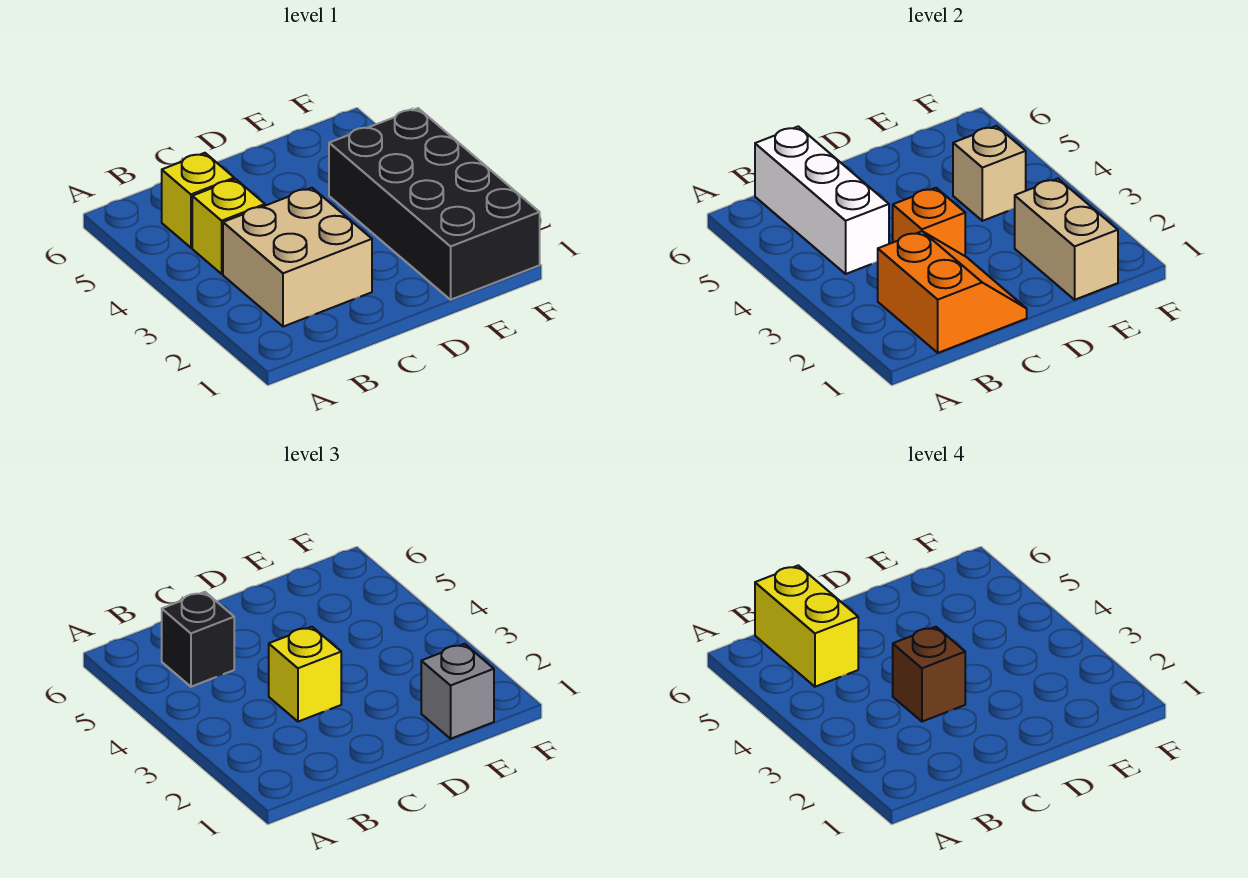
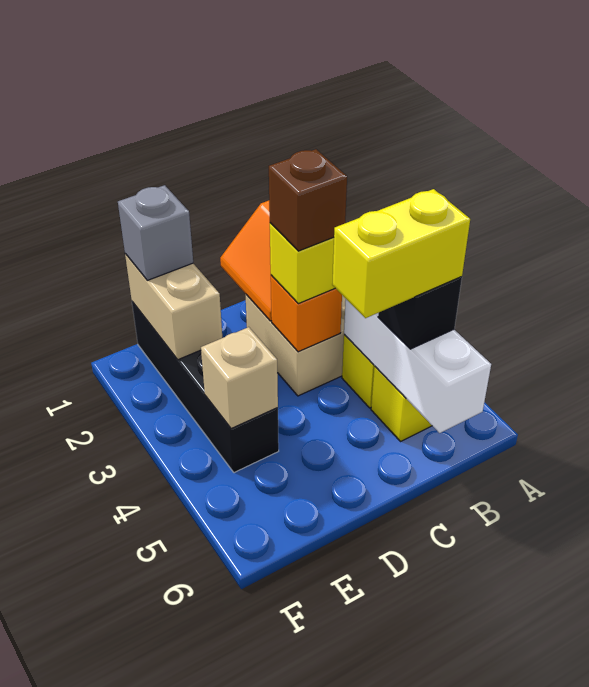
yellow 1x2 brick [755,565,858,687] -> yellow 1x2 brick turned to [332,189,470,318]
black 2x4 brick [329,108,540,300] -> black 1x4 brick [132,302,279,473]

